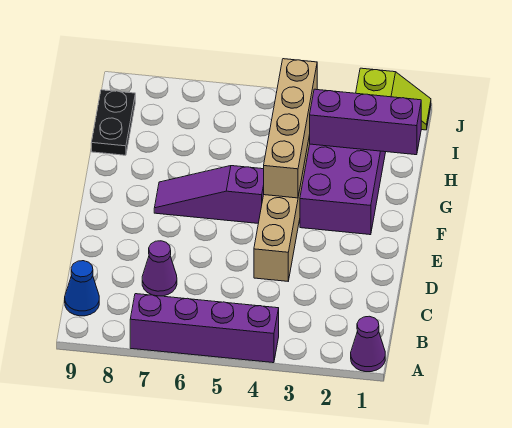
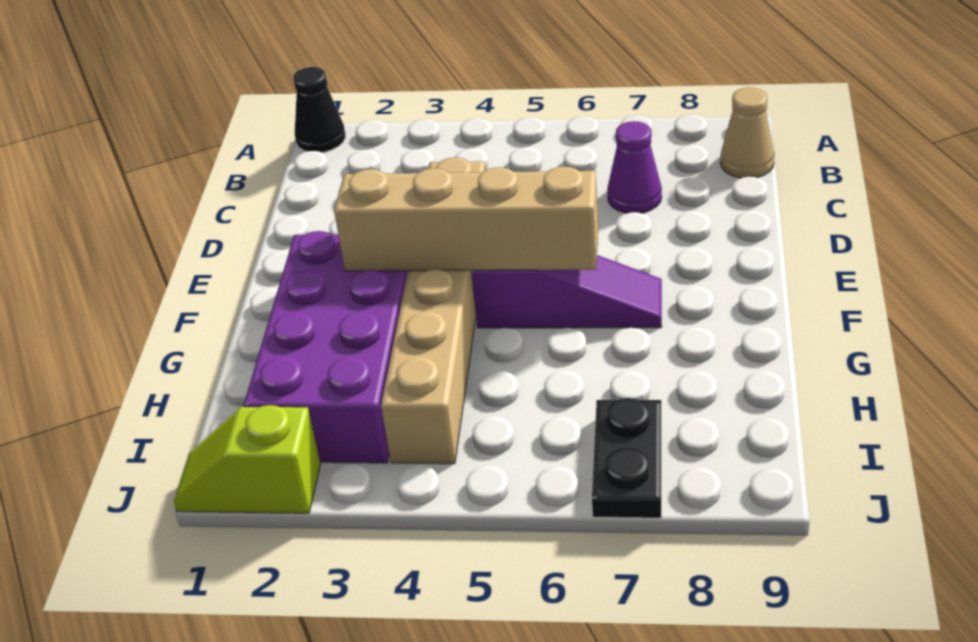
purple 1x1 cone [351,316,385,372] -> black 1x1 cone [293,67,345,152]
purple 1x4 brick [130,294,279,363] -> none
blue 1x1 cone [65,261,99,316] -> tan 1x1 cone [720,88,774,178]
tan 1x4 brick [264,59,317,198] -> tan 1x4 brick turned to [334,167,598,271]
purple 1x3 brick [310,89,421,155] -> none
black 1x2 plate [91,90,135,155] -> black 1x2 plate moved to [592,398,661,518]

